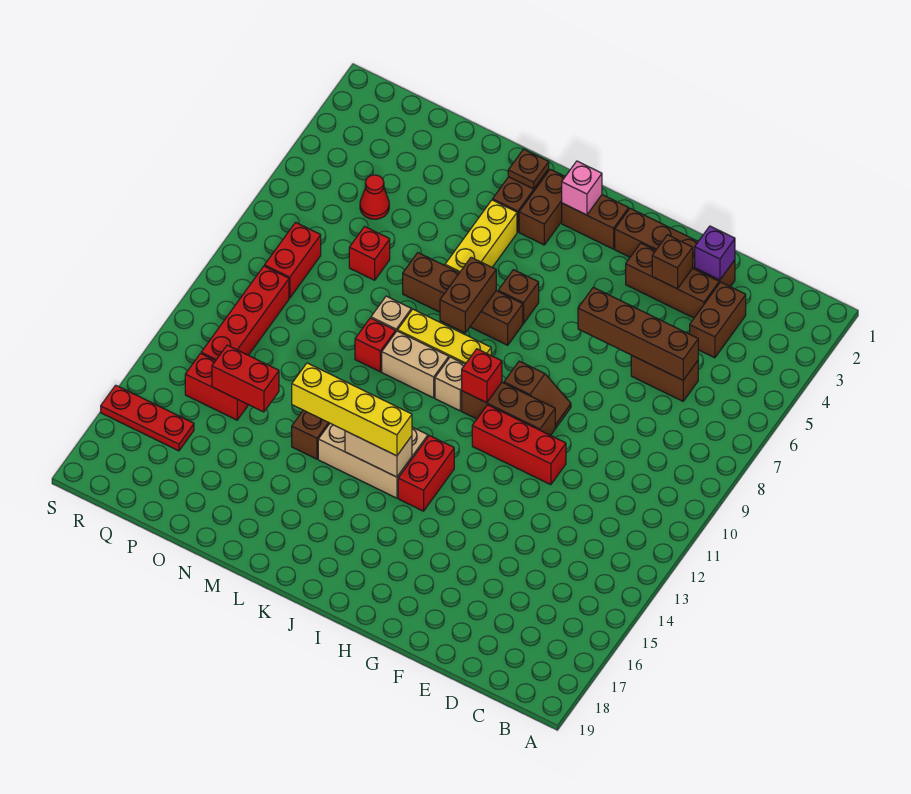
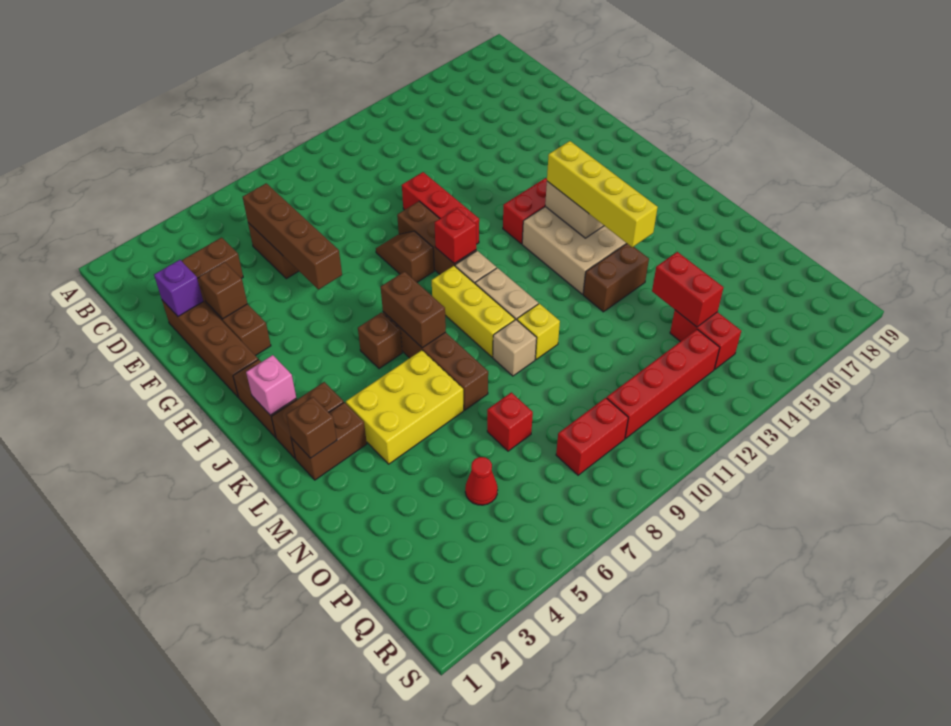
brown 1x2 brick [440,257,496,333] -> brown 1x2 brick turned to [381,272,446,348]
brown 1x1 plate [508,149,549,189] -> brown 1x1 brick [286,397,337,458]
yellow 1x3 brick [445,200,517,273] -> yellow 2x3 brick [346,350,464,464]
red 1x1 brick [355,318,396,372] -> yellow 1x1 brick [517,304,560,359]
red 1x3 plate [101,385,194,451] -> none

